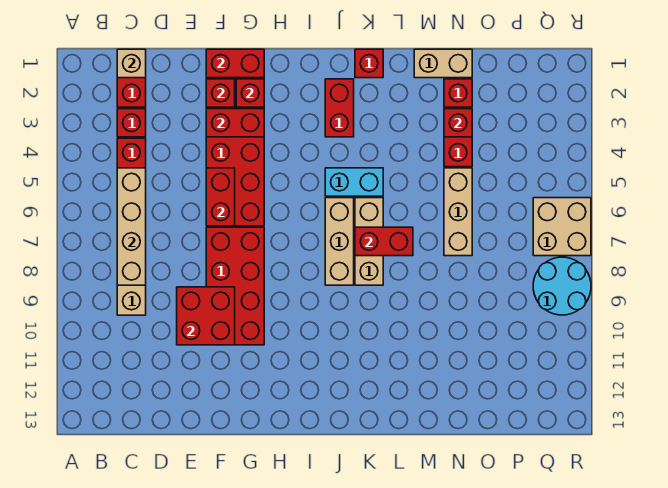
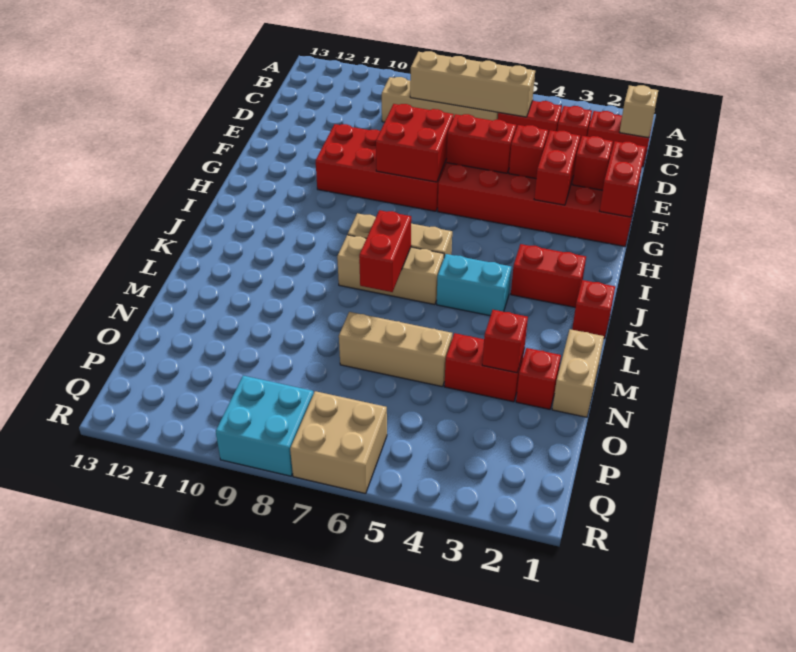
red 2x2 brick [177,287,235,345] -> red 2x2 brick moved to [376,104,454,182]
red 1x1 brick [236,79,264,107] -> red 1x1 brick moved to [509,125,548,178]
cyan 1x2 brick [325,168,383,196] -> cyan 1x2 brick turned to [437,254,511,316]
cyan 2x2 round brick [533,257,591,315] -> cyan 2x2 brick [216,376,313,476]

